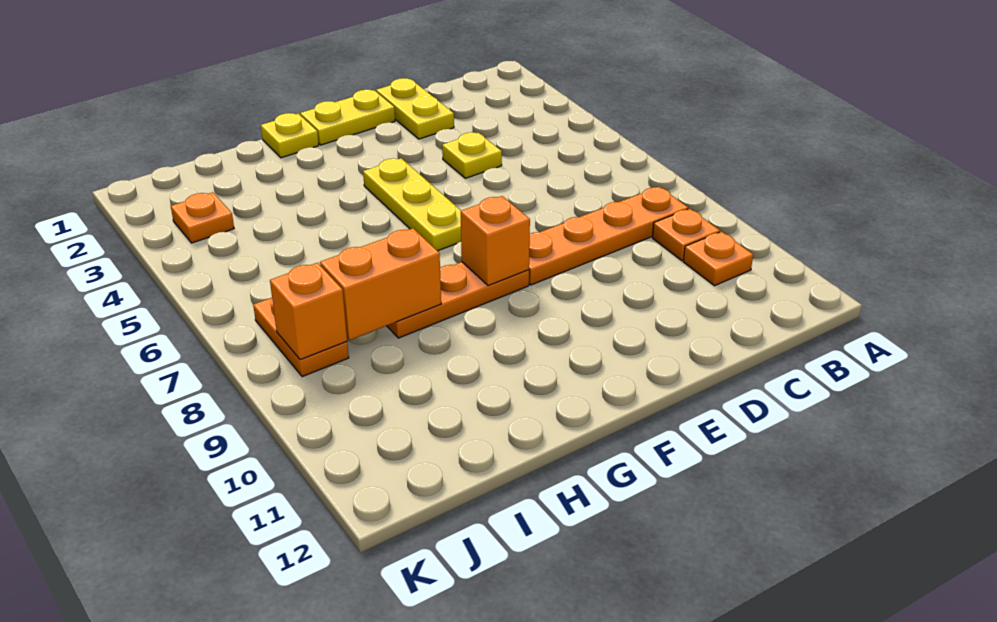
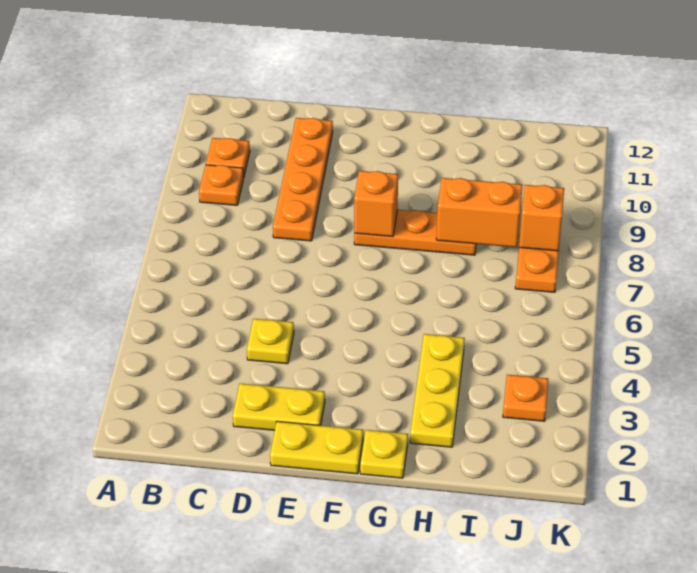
orange 1x4 plate [529,187,688,285] -> orange 1x4 plate turned to [273,118,333,241]
yellow 1x2 plate [376,78,454,139] -> yellow 1x2 plate turned to [233,383,325,430]
yellow 1x3 plate [363,158,461,251] -> yellow 1x3 plate moved to [410,334,465,447]

